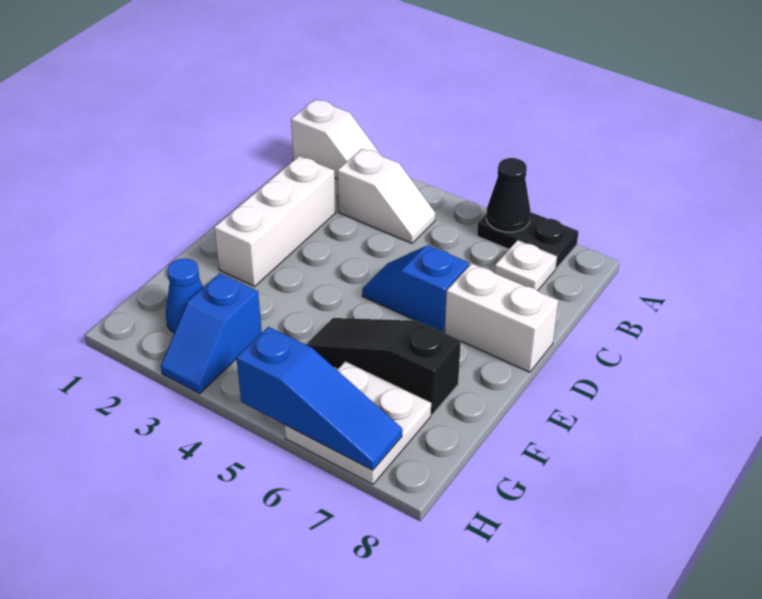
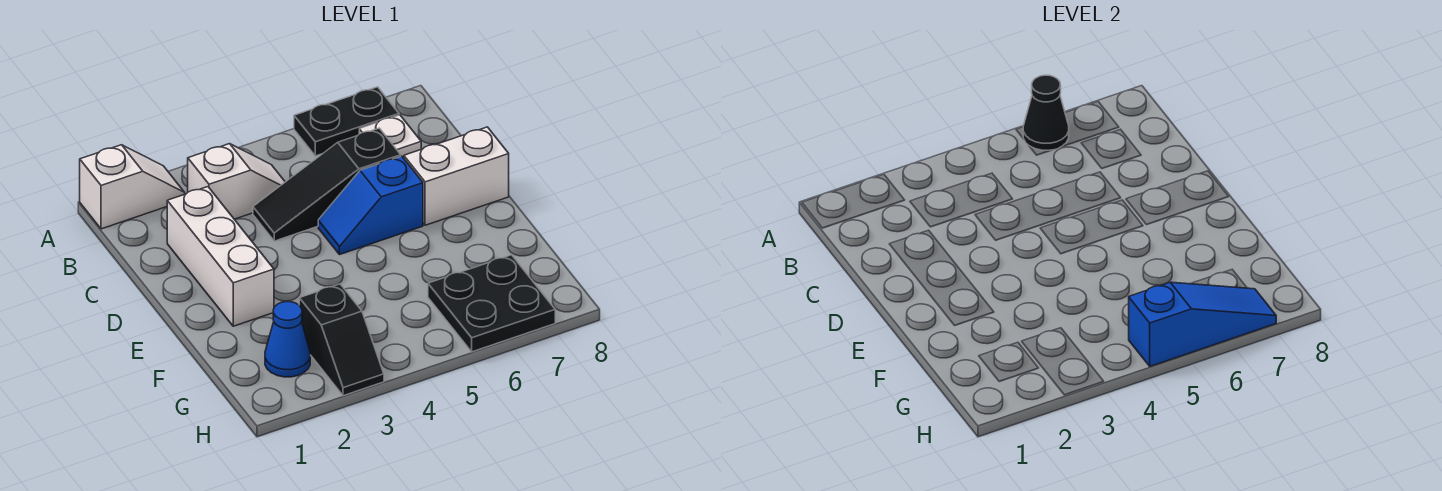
black 1x3 slope [306,318,461,415] -> black 1x3 slope moved to [253,128,401,241]
blue 1x2 slope [161,273,262,394] -> black 1x2 slope [299,284,384,396]
white 2x2 plate [284,361,431,484] -> black 2x2 plate [428,255,555,352]

